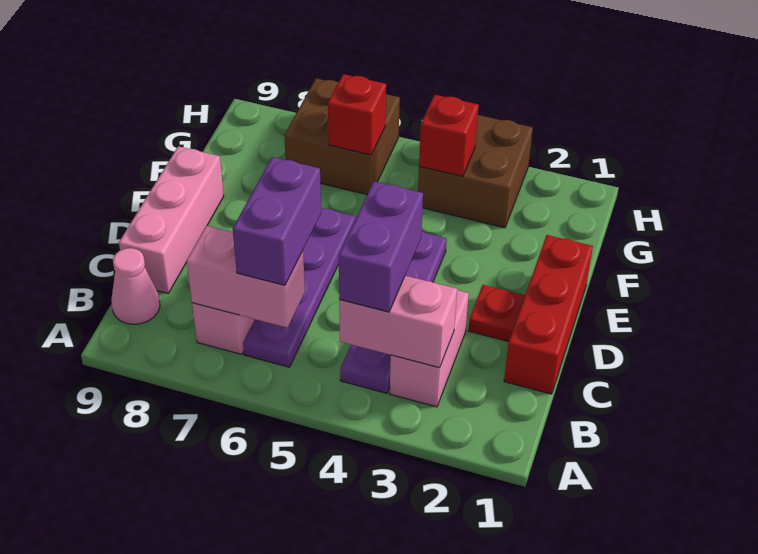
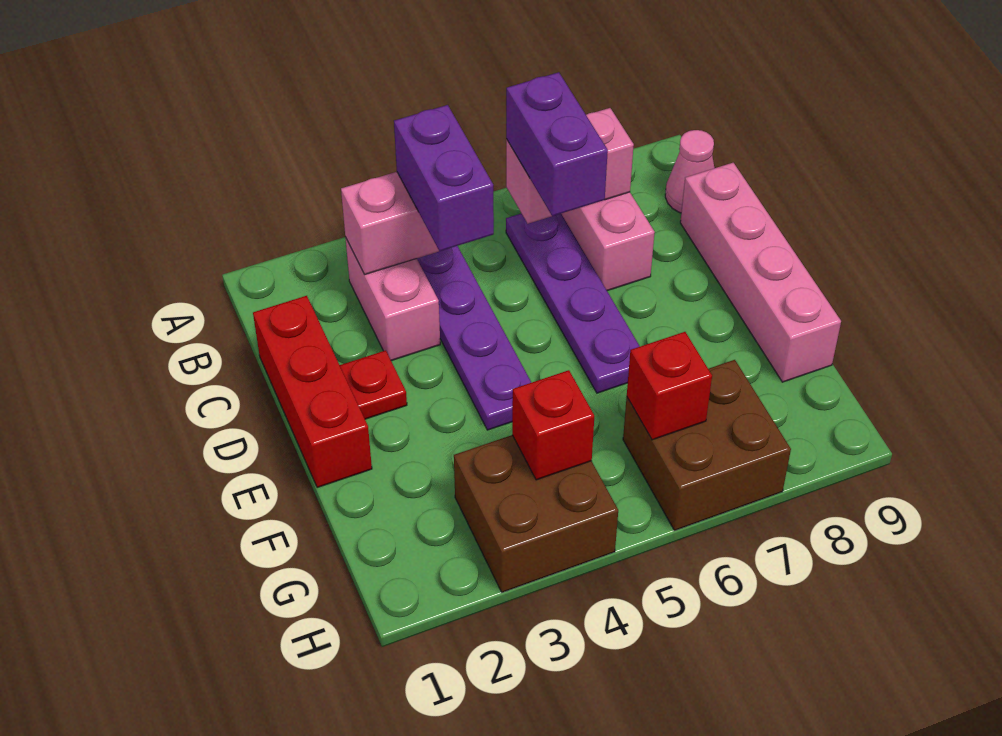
pink 1x3 brick [119,146,224,293] -> pink 1x4 brick [680,163,841,382]

